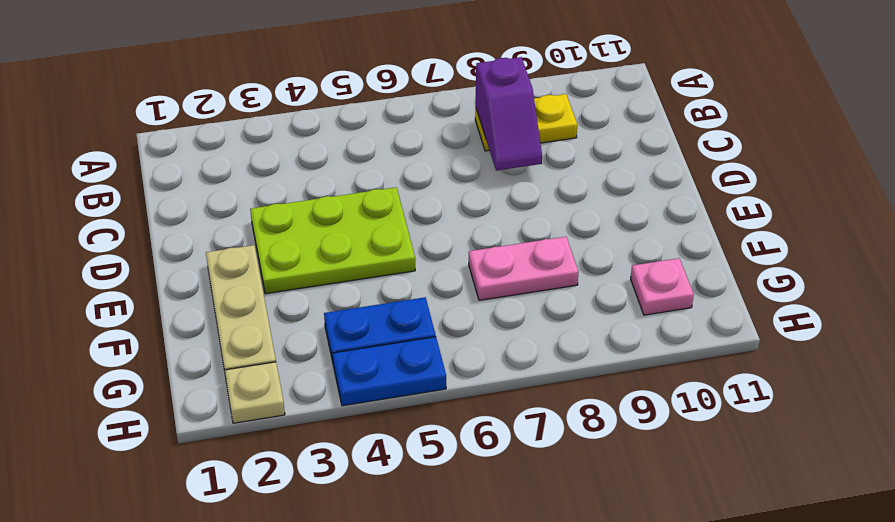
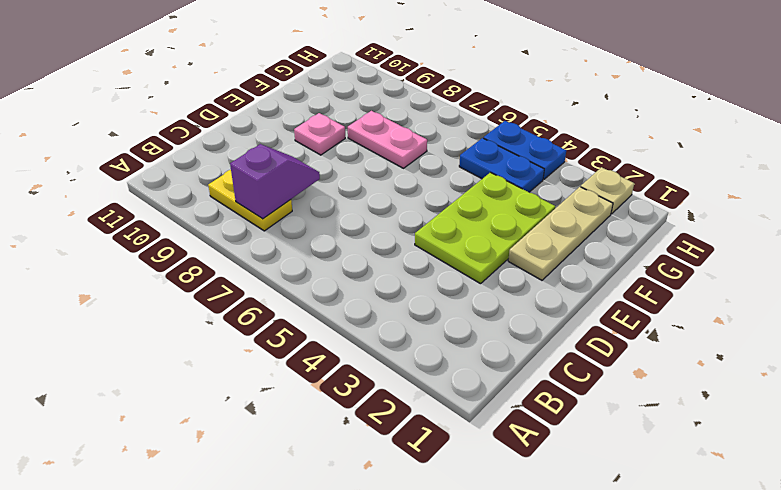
lime 2x3 plate [250,187,415,294] -> lime 2x3 plate turned to [415,172,555,284]
pink 1x1 plate [631,258,694,315] -> pink 1x1 plate moved to [294,113,345,155]

